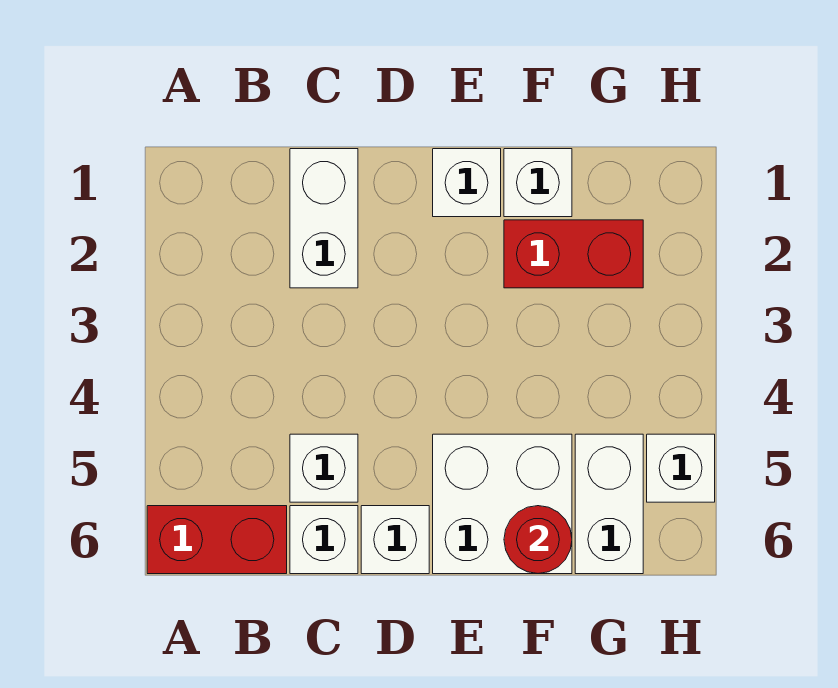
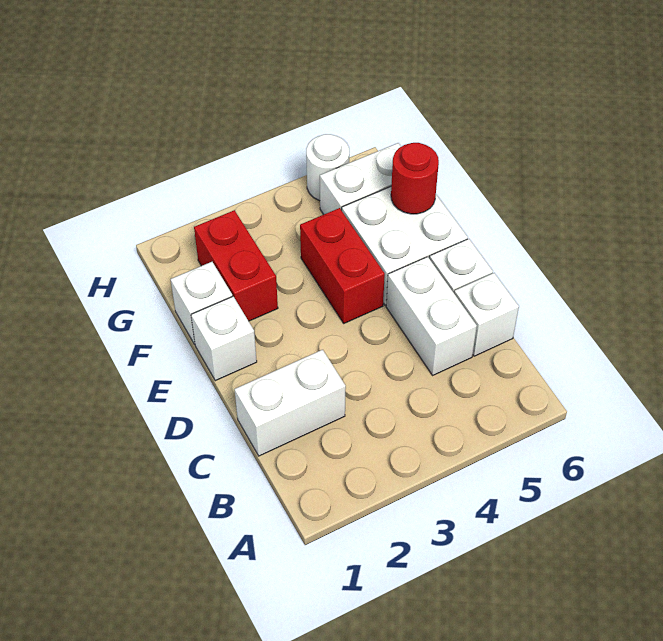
red 1x2 brick [147,506,287,574] -> red 1x2 brick moved to [300,208,385,323]
white 1x1 brick [290,434,358,502] -> white 1x2 brick [386,257,477,375]
white 1x1 brick [647,434,715,502] -> white 1x1 round brick [306,134,349,201]

